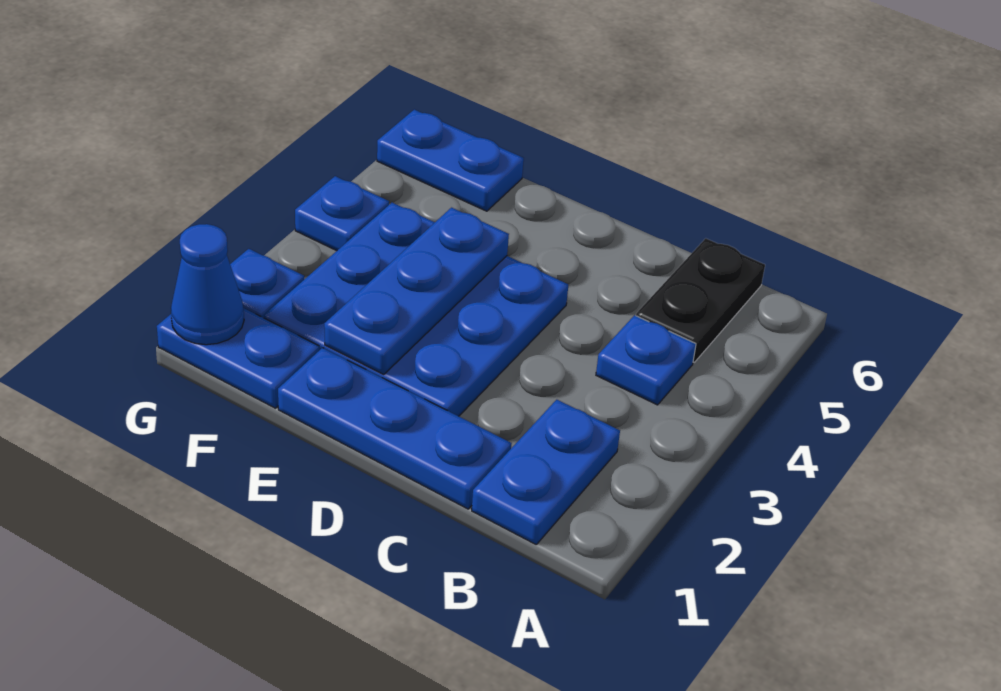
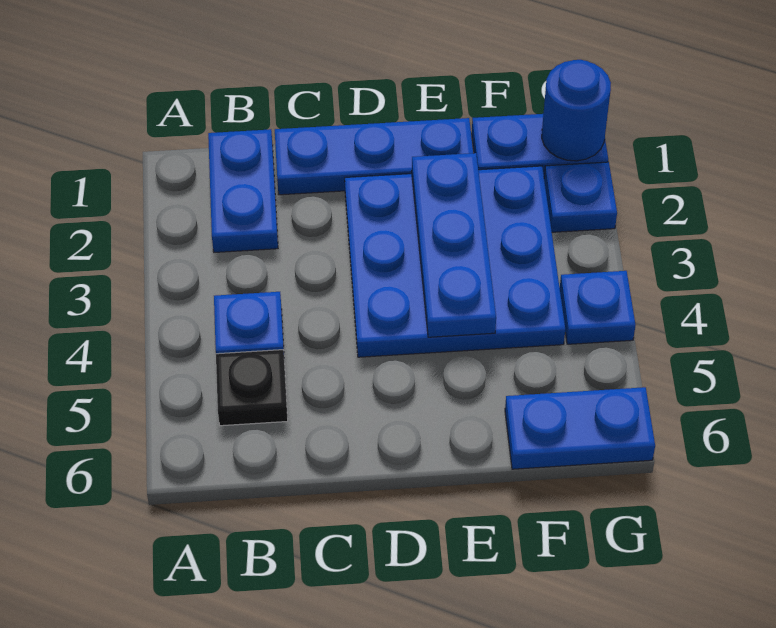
black 1x2 plate [636,238,765,362] -> black 1x1 plate [216,350,288,426]
blue 1x1 cone [171,224,244,345] -> blue 1x1 round brick [542,60,611,161]

